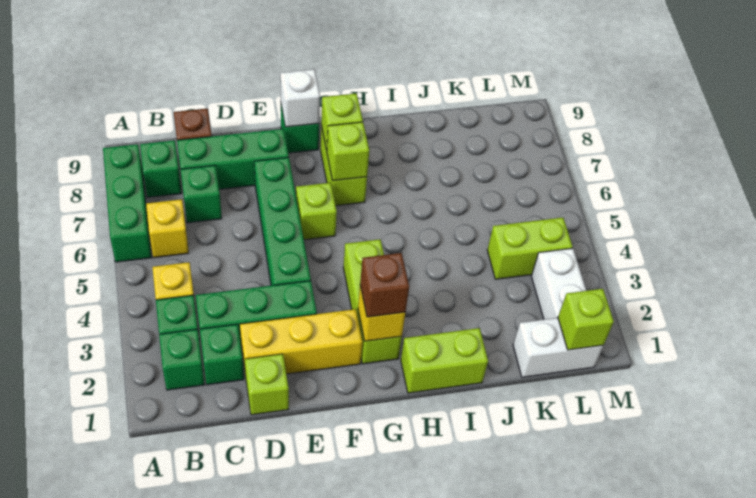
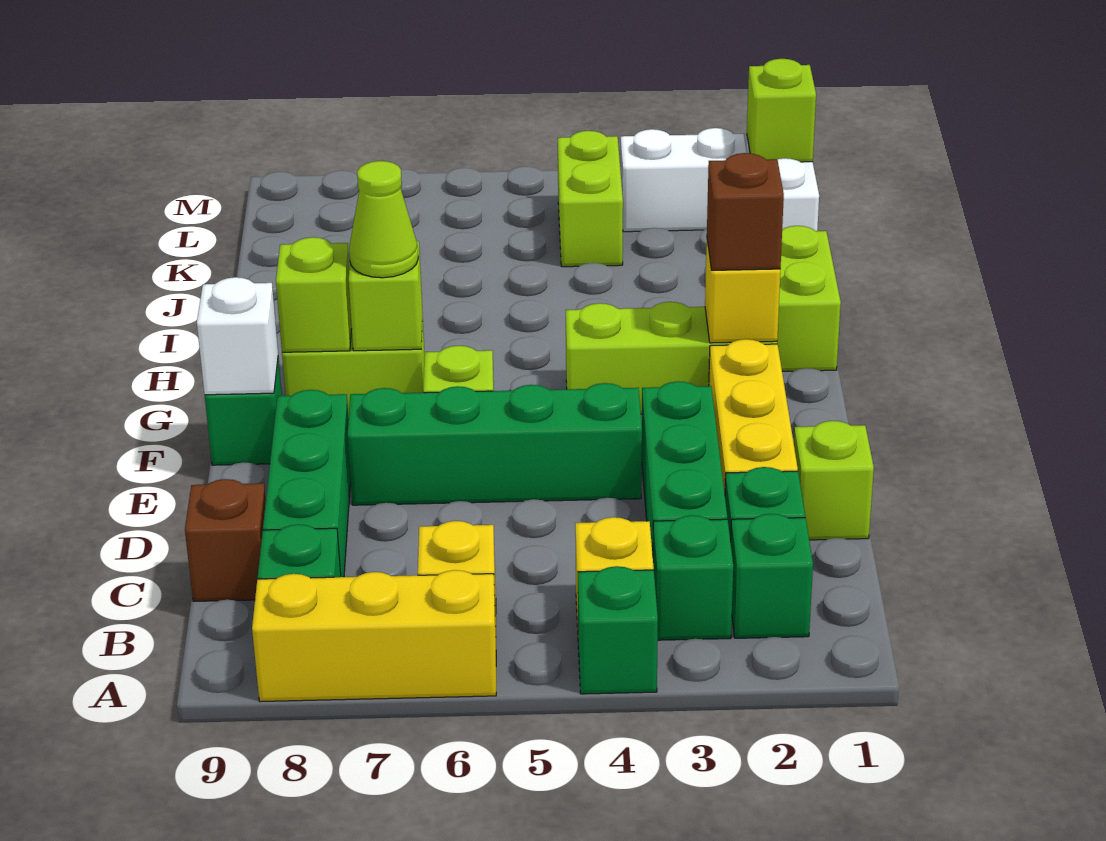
green 1x3 brick [103,144,151,262] -> yellow 1x3 brick [252,570,496,702]
green 1x1 brick [180,165,222,223] -> green 1x1 brick moved to [578,566,658,694]
none -> lime 1x1 cone [349,161,418,278]

